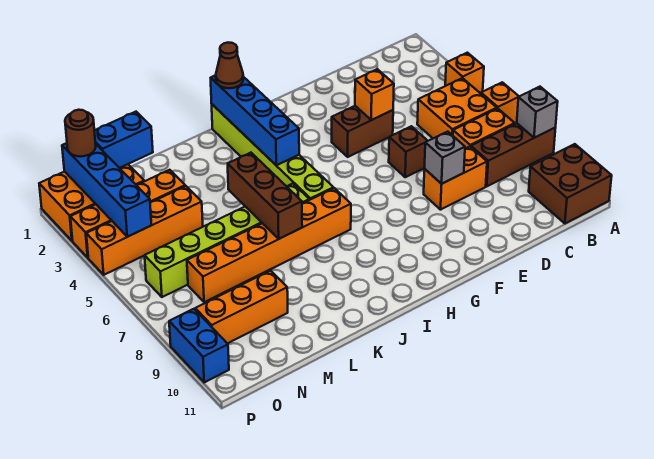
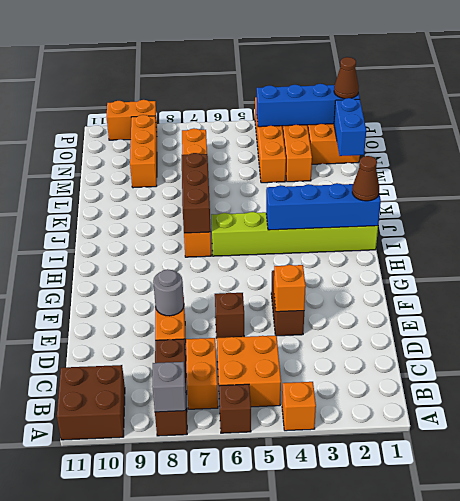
orange 1x1 brick [481,82,519,123] -> brown 1x1 brick [219,384,251,433]
grey 1x1 brick [425,132,465,184] -> grey 1x1 round brick [153,269,184,316]
lime 1x6 brick [145,184,309,297] -> none
brown 1x3 brick [228,153,302,239] -> brown 1x3 brick turned to [182,153,211,233]
brown 1x1 round brick [65,110,96,157] -> brown 1x1 cone [334,57,359,99]
blue 1x2 brick [169,309,229,382] -> orange 1x2 brick [106,100,157,140]

